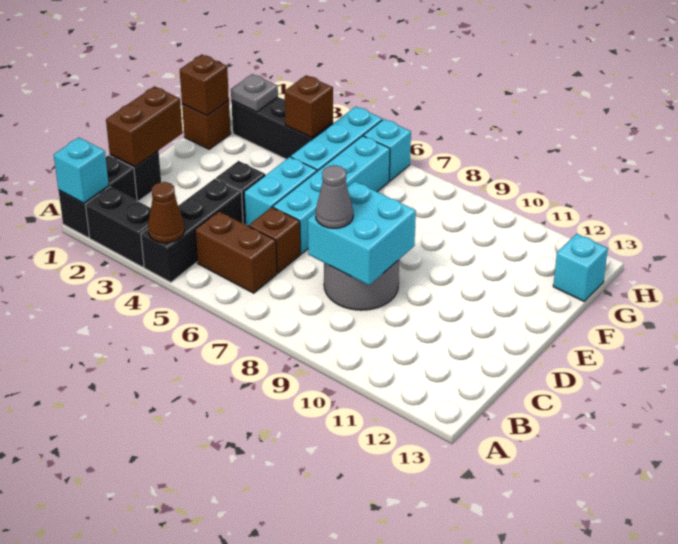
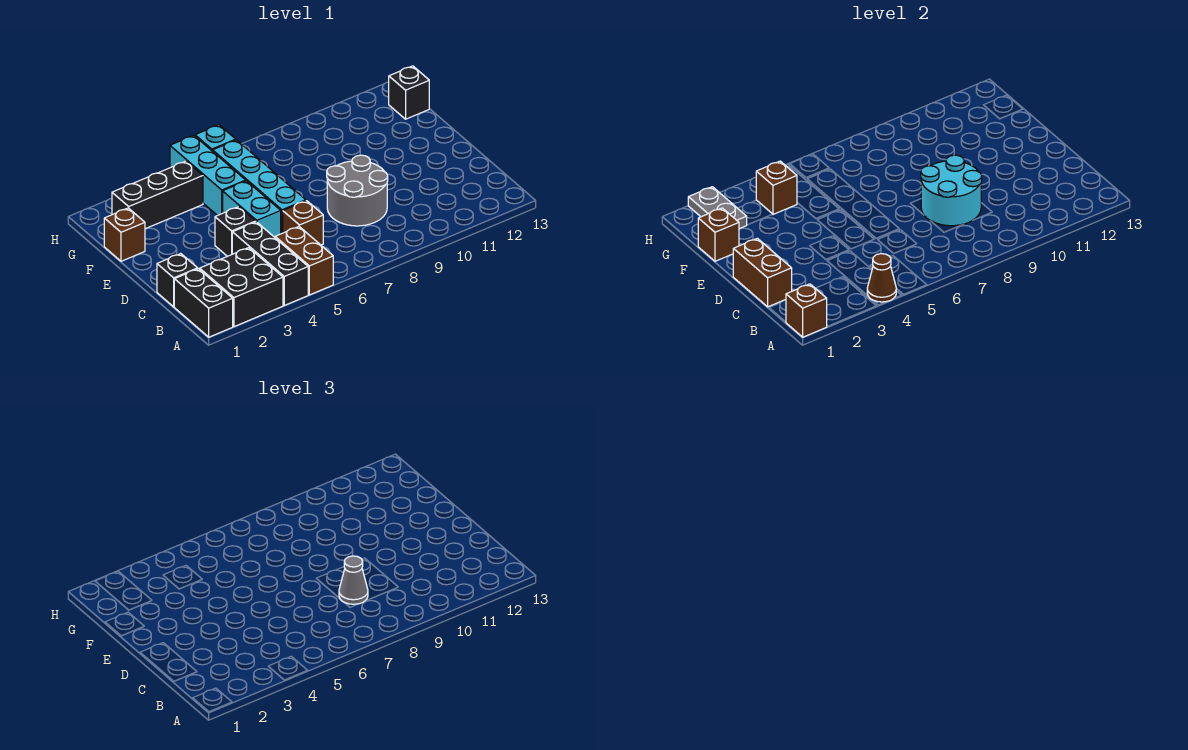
cyan 1x1 brick [54,138,109,203] -> brown 1x1 brick [786,284,827,337]
black 1x2 brick [85,187,151,267] -> black 2x2 brick [200,248,283,327]
brown 1x2 brick [195,211,277,293] -> brown 1x2 brick turned to [275,227,333,295]
cyan 2x2 brick [308,181,416,285] -> cyan 2x2 round brick [921,155,982,226]
grey 1x1 plate [231,74,278,112] -> grey 1x2 plate [688,187,747,229]
cyan 1x1 brick [553,234,608,301] -> black 1x1 brick [389,66,429,119]

